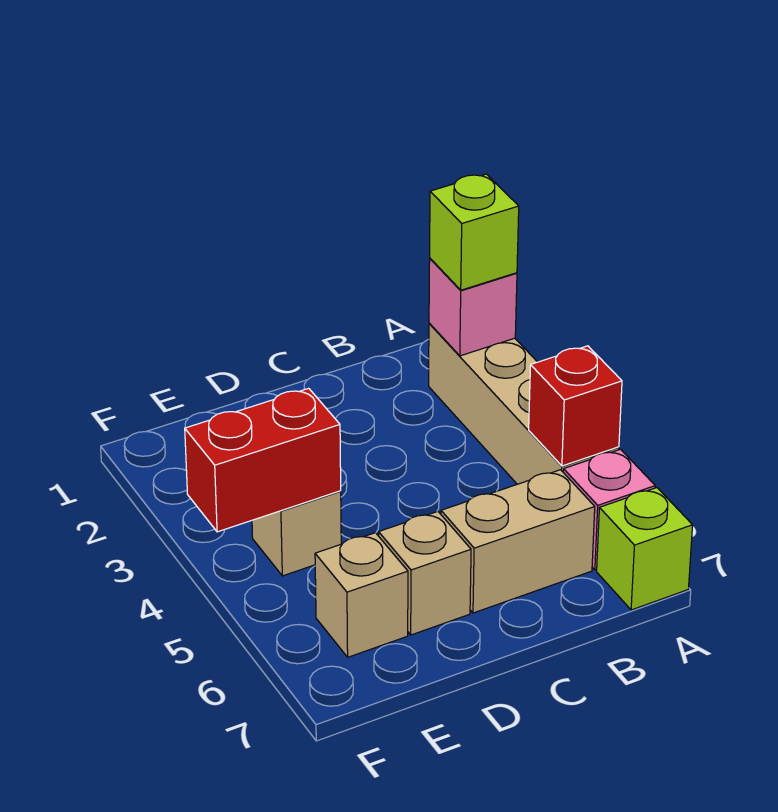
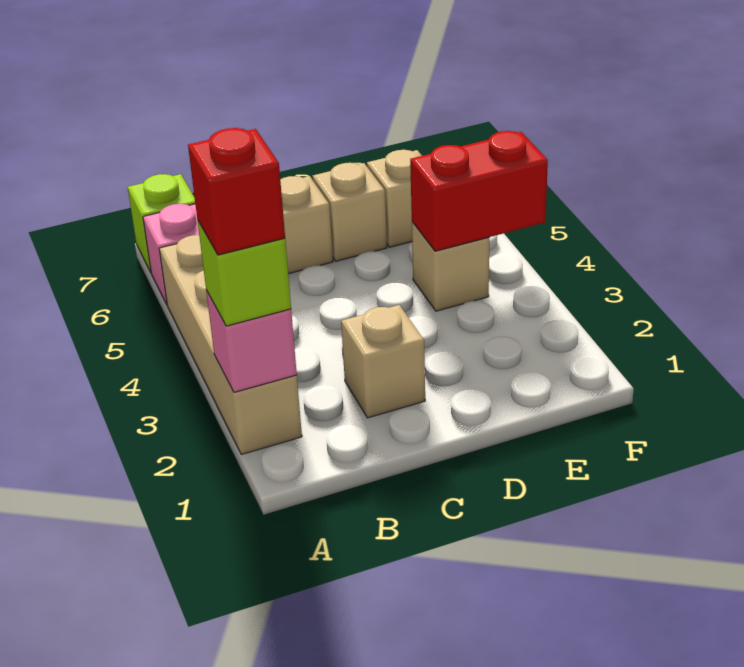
red 1x1 brick [529,346,622,466] -> red 1x1 brick moved to [188,128,285,255]
none -> tan 1x1 brick [341,305,425,418]

